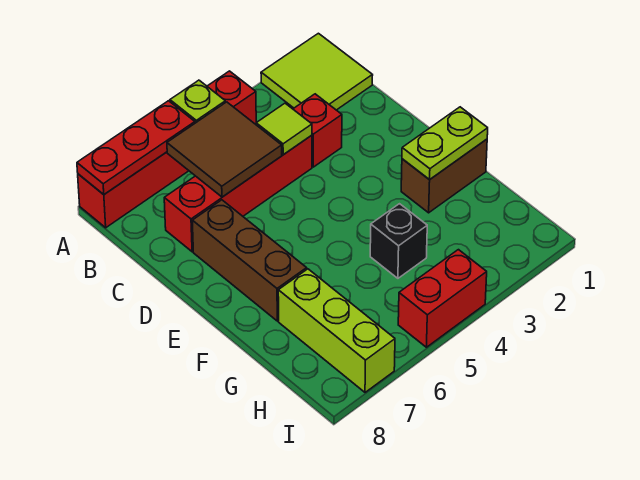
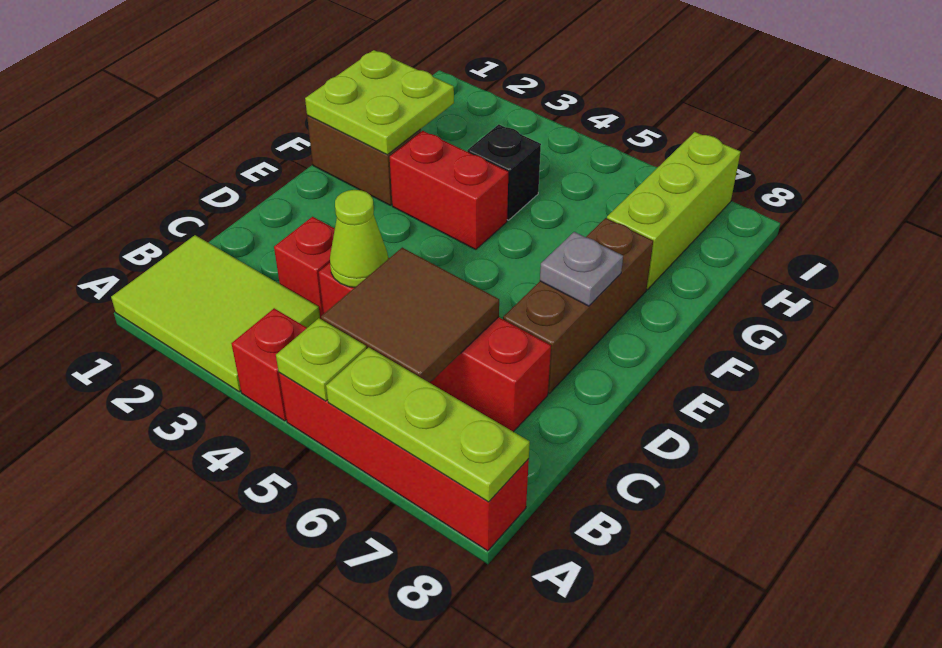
lime 2x2 tile [261,33,373,110] -> lime 2x3 tile [111,235,320,392]
red 1x3 plate [77,101,195,194] -> lime 1x3 plate [326,347,530,502]
lime 1x1 tile [256,103,312,155] -> lime 1x1 cone [330,190,388,287]
none -> grey 1x1 plate [540,232,623,306]
lime 1x2 plate [402,107,488,180] -> lime 2x2 plate [305,50,454,155]
red 1x2 brick [398,250,487,347] -> red 1x2 brick moved to [390,131,508,250]

